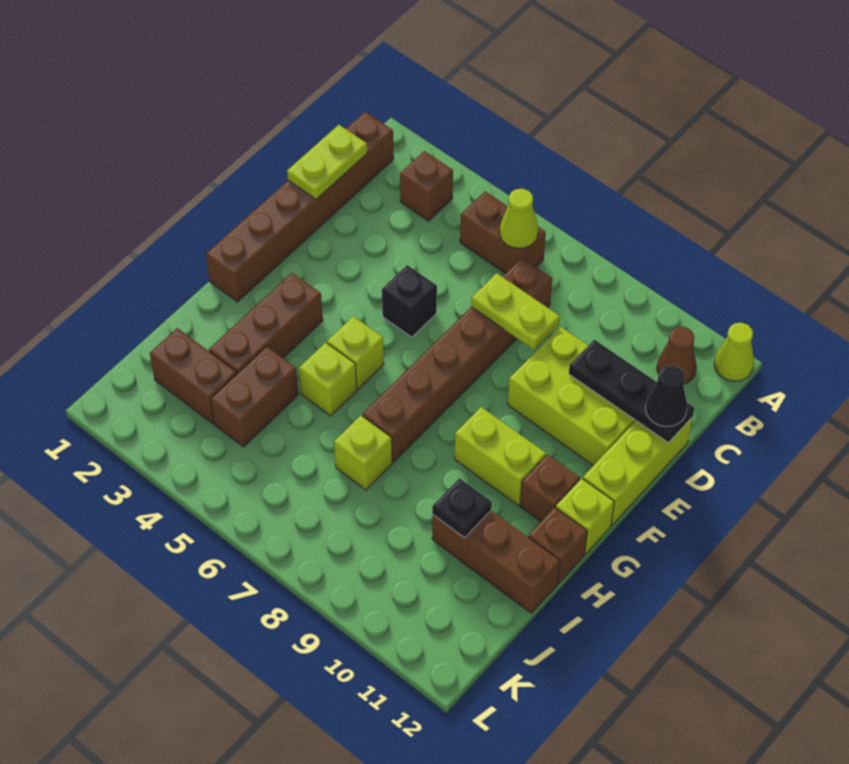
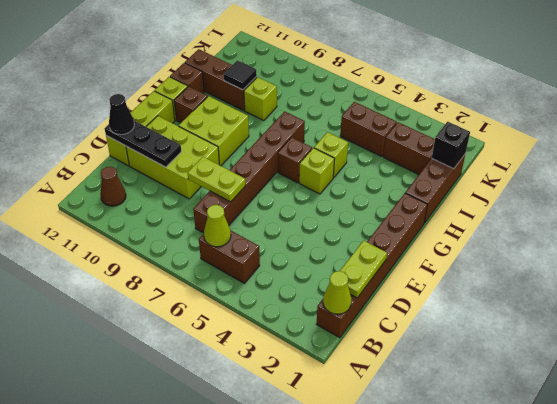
lime 1x1 cone [714,323,754,381] -> lime 1x1 cone moved to [323,271,351,314]
brown 1x1 brick [400,151,453,221] -> brown 1x1 brick moved to [278,137,312,183]
black 1x1 brick [382,265,437,337] -> black 1x1 brick moved to [432,122,470,169]
brown 1x3 brick [209,273,323,373] -> brown 1x3 brick moved to [405,155,465,223]
lime 1x2 brick [455,407,546,505] -> lime 2x2 brick [179,96,249,166]
brown 1x2 brick [211,346,299,447] -> brown 1x2 brick turned to [340,102,397,156]
lime 1x1 brick [334,416,392,490] -> lime 1x1 brick moved to [244,77,277,120]
black 1x1 plate [432,478,492,538] -> black 1x1 tile [224,60,257,90]

